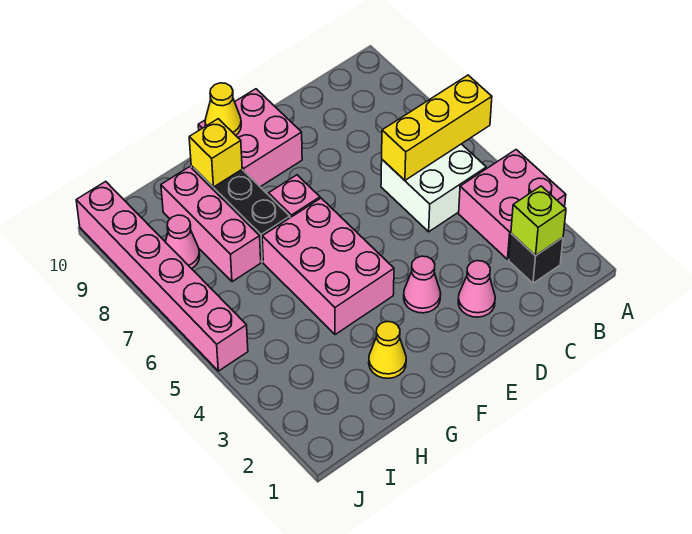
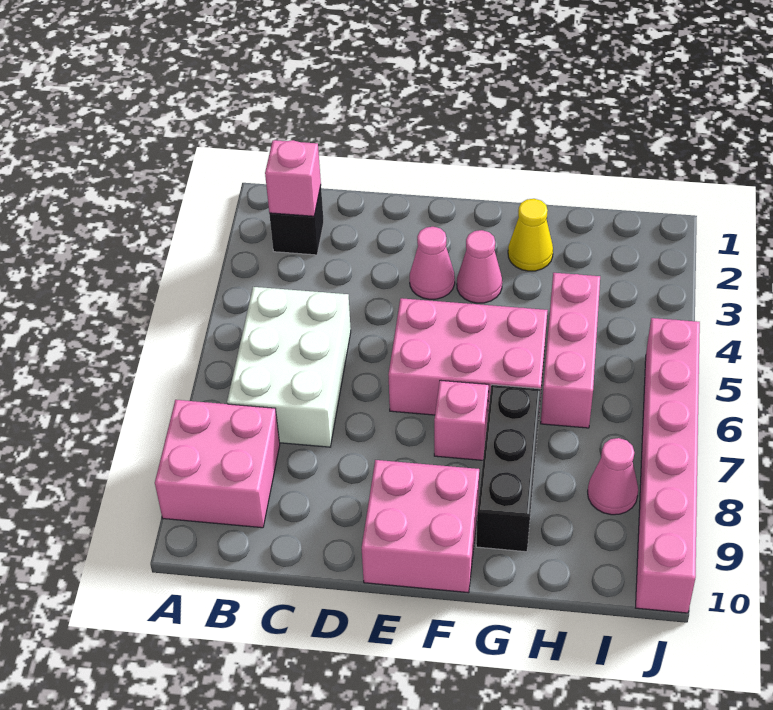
pink 2x2 brick [459,150,566,259] -> pink 2x2 brick moved to [155,400,280,528]
yellow 1x3 brick [382,75,492,180] -> none
lime 1x1 brick [511,186,566,256] -> pink 1x1 brick [265,140,321,216]
white 2x2 brick [381,144,486,232] -> white 2x3 brick [227,287,351,447]
pink 1x1 cone [458,261,495,317] -> pink 1x1 cone moved to [457,230,502,303]
pink 2x3 brick [262,198,394,335] -> pink 2x3 brick turned to [388,298,548,415]
yellow 1x1 cone [205,83,241,135] -> none
yellow 1x1 brick [189,119,242,187] -> none
pink 1x3 brick [161,167,261,282] -> pink 1x3 brick moved to [541,273,600,428]

